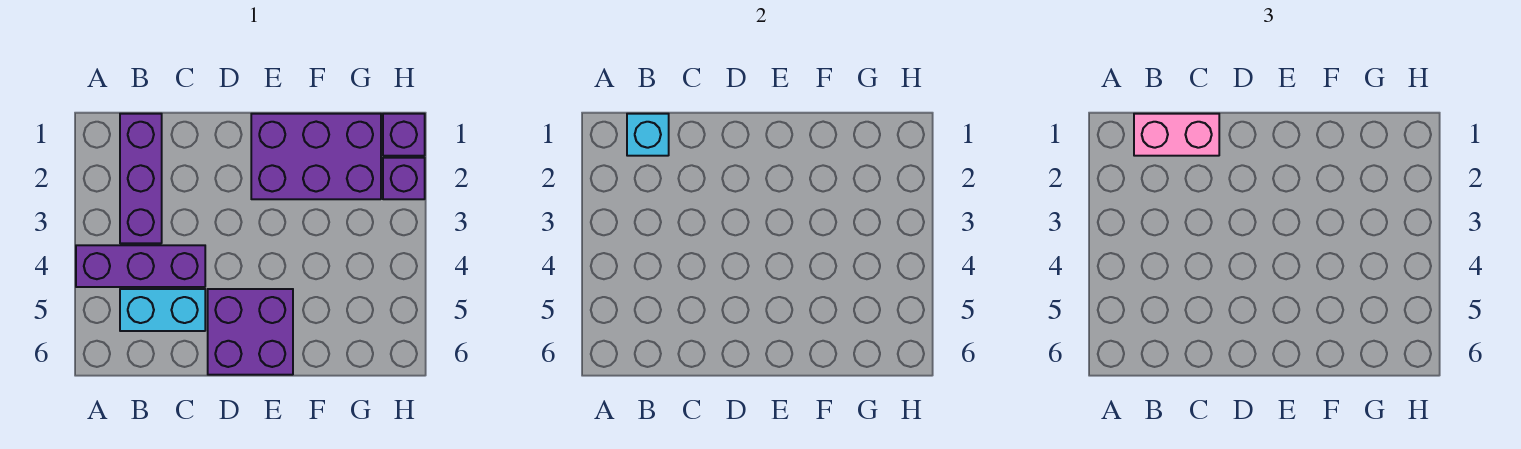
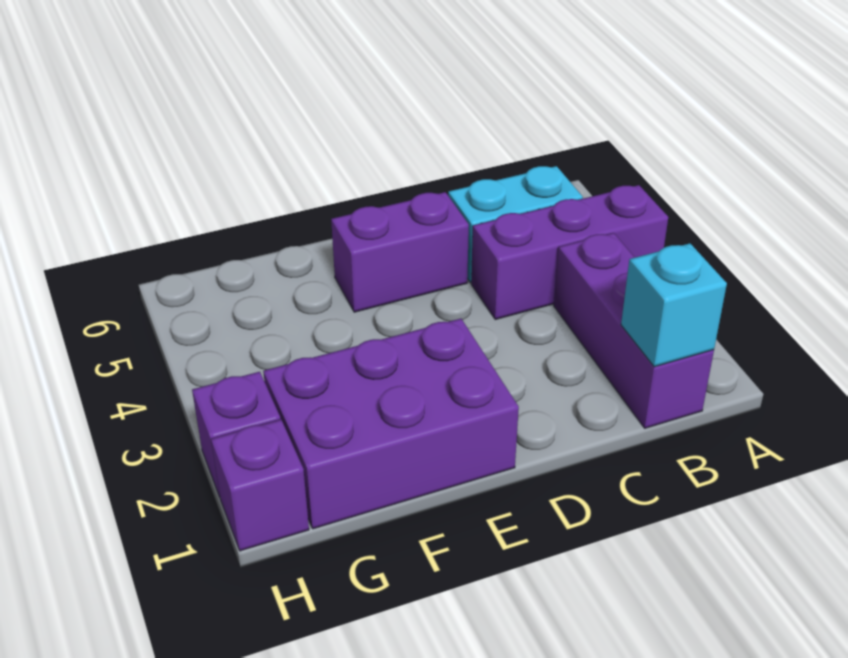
pink 1x2 brick [1134,114,1219,156] -> none
purple 2x2 brick [208,289,293,375] -> purple 1x2 brick [331,192,469,312]

